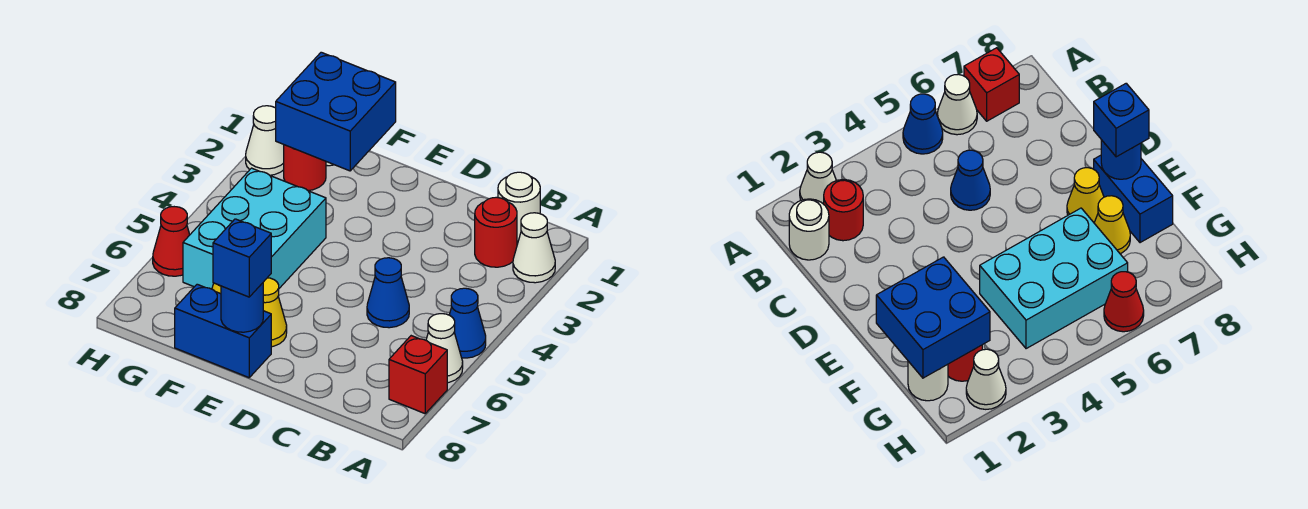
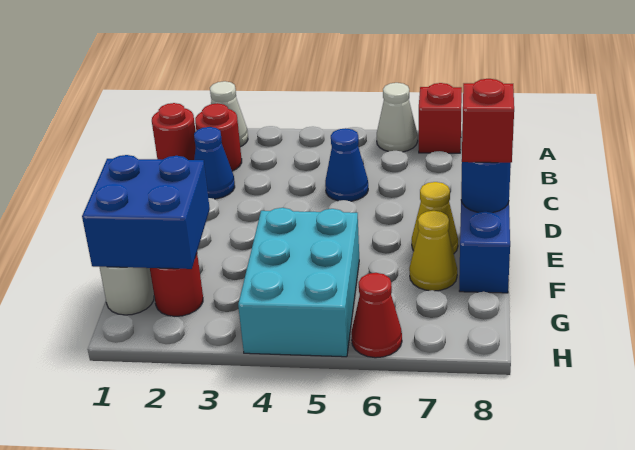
blue 1x1 cone [449,288,486,358] -> blue 1x1 cone moved to [194,127,235,199]
white 1x1 round brick [498,172,540,242] -> red 1x1 round brick [152,103,196,160]
blue 1x1 brick [213,219,271,297] -> red 1x1 brick [462,79,514,163]
cyan 2x3 brick [183,168,326,289] -> cyan 2x3 brick turned to [238,208,359,357]
white 1x1 cone [246,106,284,175] -> none

